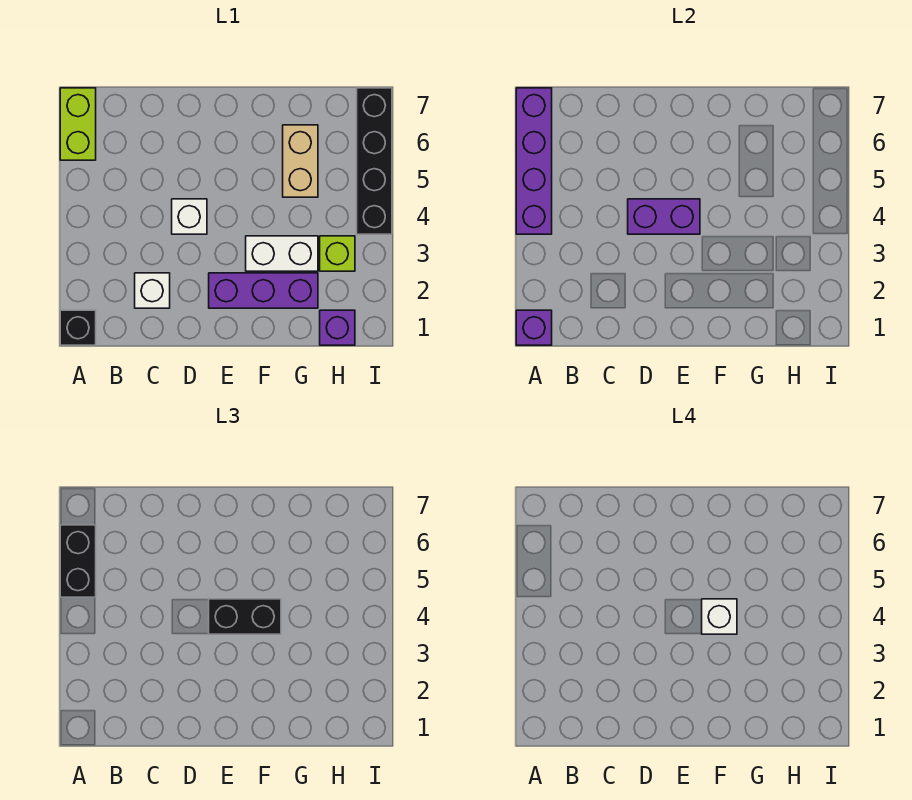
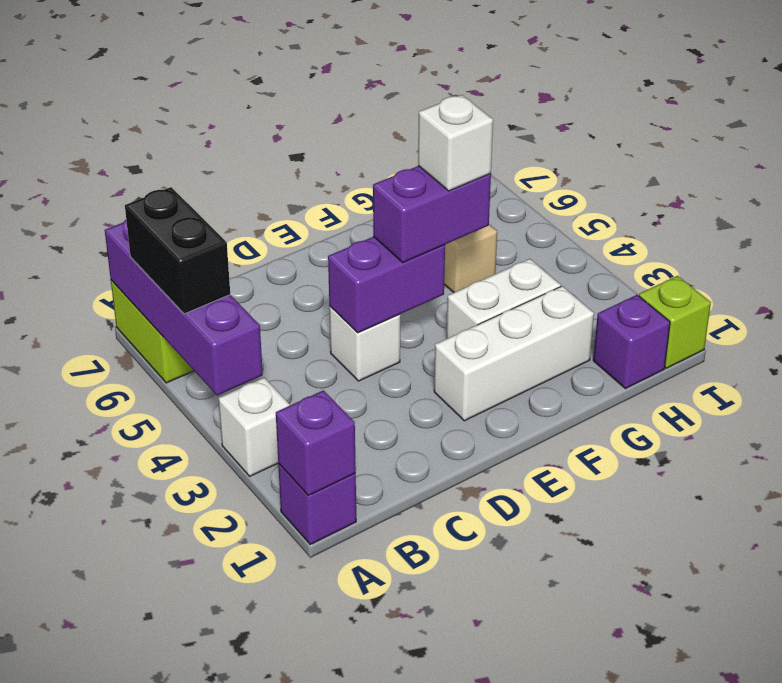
black 1x1 brick [60,310,96,345] -> purple 1x1 brick [278,463,356,545]
white 1x1 brick [135,273,170,308] -> white 1x1 brick moved to [218,378,290,476]
purple 1x3 brick [209,273,318,308] -> white 1x3 brick [434,286,594,421]
black 1x2 brick [209,599,281,634] -> purple 1x2 brick [373,166,491,262]
lime 1x1 brick [320,236,355,271] -> lime 1x1 brick moved to [639,276,711,368]
black 1x4 brick [357,88,392,234] -> none

